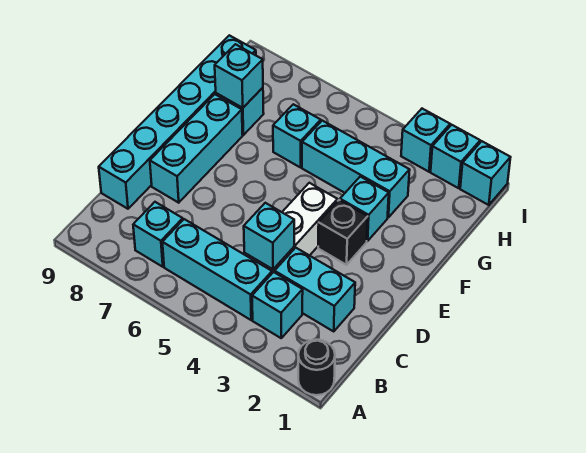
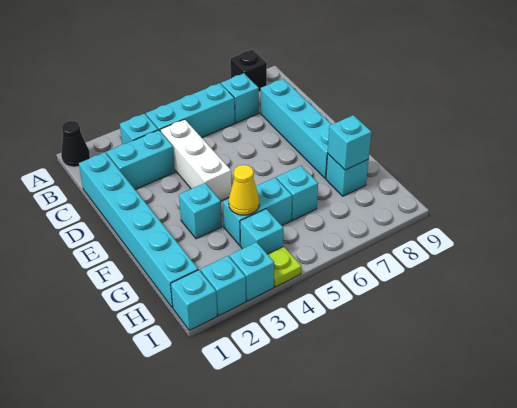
black 1x1 round brick [298,340,335,395] -> black 1x1 cone [61,121,90,167]
cyan 1x1 brick [244,203,294,269] -> cyan 1x1 brick moved to [240,209,283,254]
cyan 1x6 brick [99,35,256,209] -> cyan 1x6 brick moved to [79,152,198,308]
cyan 1x3 brick [150,94,243,203] -> cyan 1x4 brick [261,79,332,178]
black 1x1 brick [318,200,368,265] -> black 1x1 brick moved to [230,50,267,92]
cyan 1x3 brick [302,121,410,217] -> cyan 1x2 brick [223,178,292,246]
none -> yellow 1x1 cone [229,165,259,215]
none -> lime 1x1 plate [268,246,301,287]

